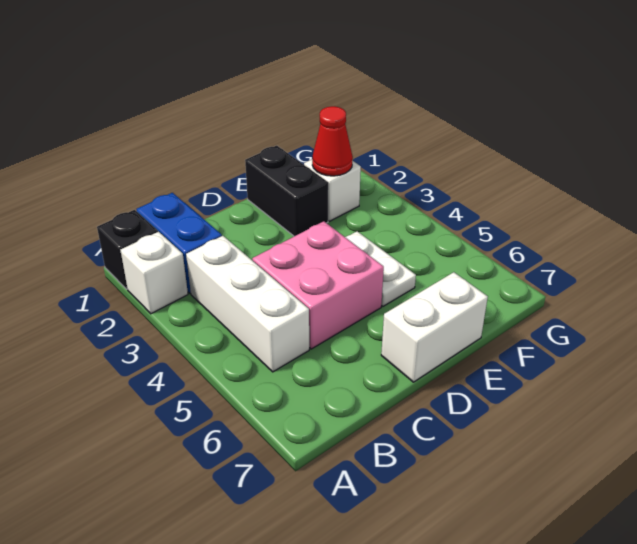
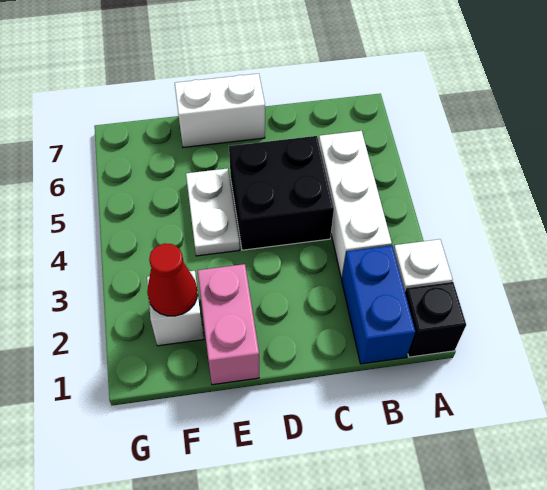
pink 2x2 brick [252,221,384,349] -> black 2x2 brick [229,136,334,250]
black 1x2 brick [245,146,328,236] -> pink 1x2 brick [198,264,259,385]

